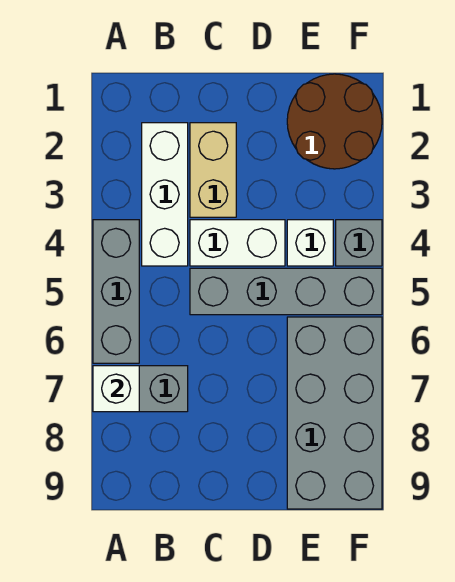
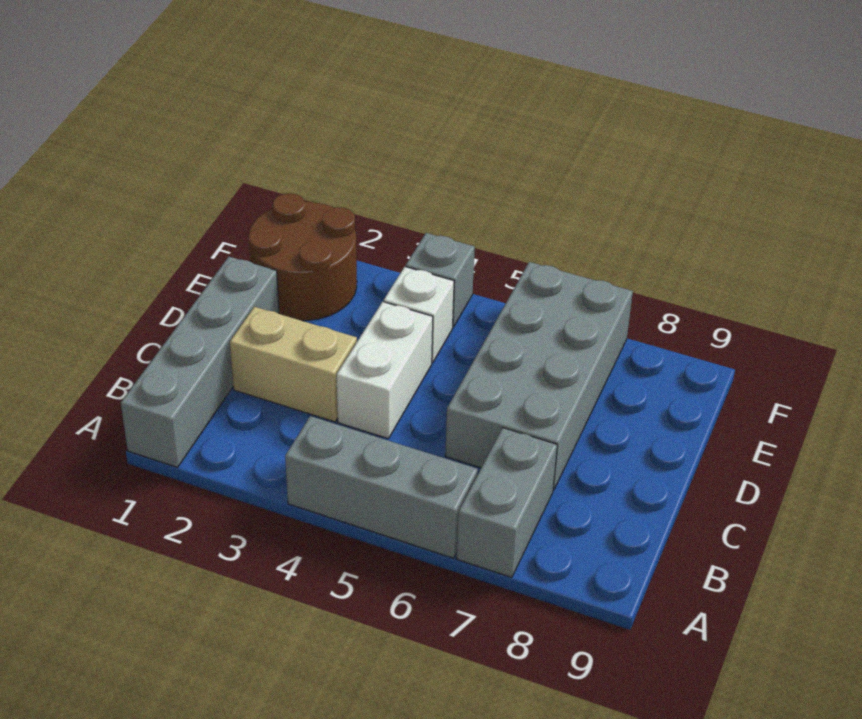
white 1x1 brick [93,366,139,412] -> none
white 1x3 brick [142,123,188,266] -> none
grey 1x4 brick [190,268,382,315] -> grey 1x4 brick moved to [121,257,279,467]
grey 2x4 brick [287,317,382,509] -> grey 2x4 brick turned to [445,262,633,490]

